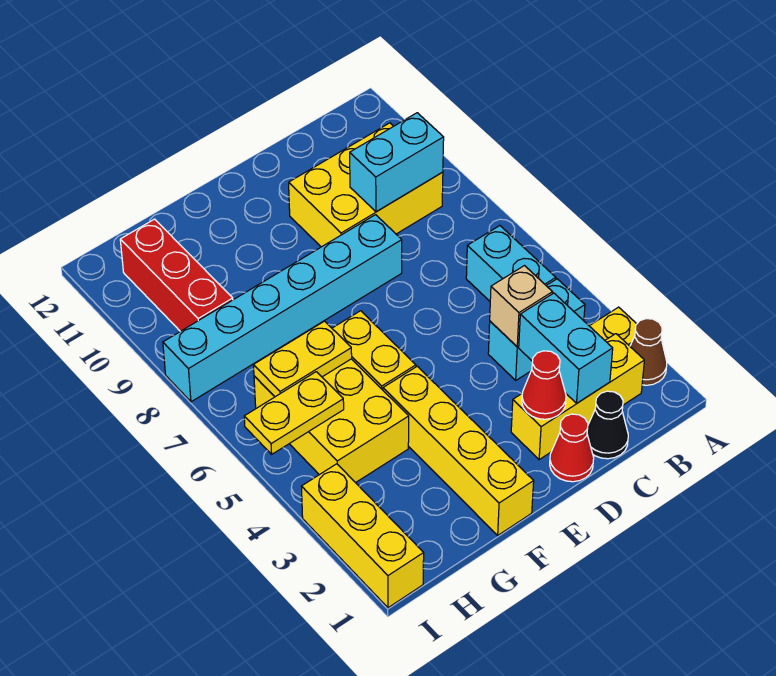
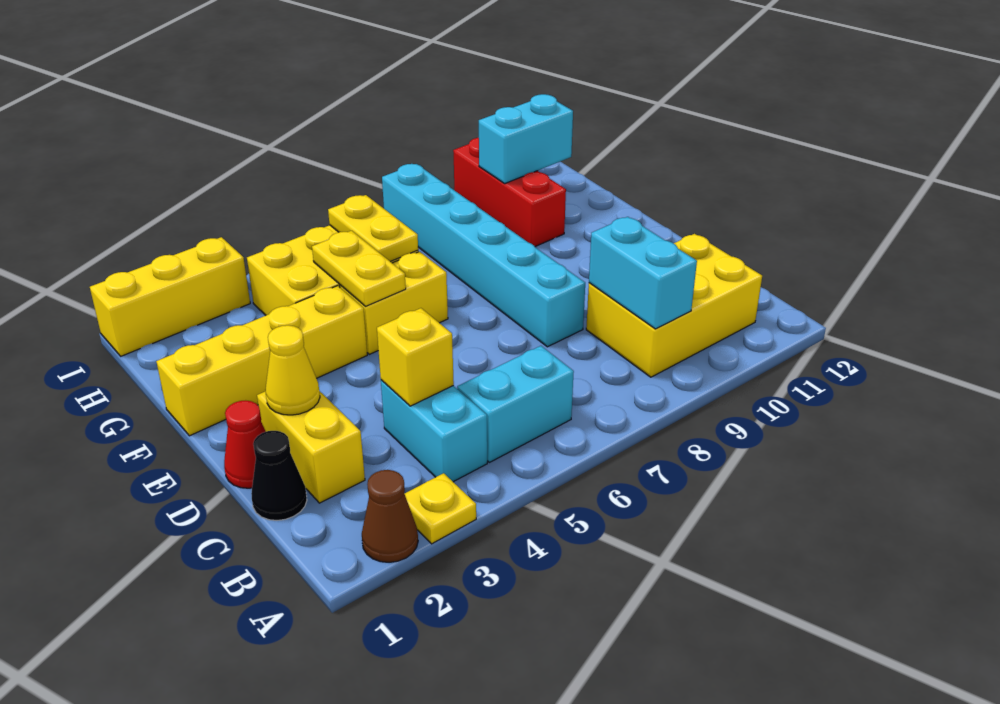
yellow 1x3 brick [511,334,644,460] -> yellow 1x2 brick [257,391,365,503]
yellow 2x3 brick [289,123,443,247] -> yellow 2x3 brick turned to [586,234,762,377]
cyan 1x2 brick [518,293,613,403] -> cyan 1x2 brick moved to [479,94,573,183]
tan 1x1 brick [490,266,553,347] -> yellow 1x1 brick [377,308,454,406]
red 1x1 cone [522,351,566,419] -> yellow 1x1 cone [265,325,320,415]
yellow 1x2 plate [244,372,344,454] -> yellow 1x2 plate moved to [312,231,406,306]
red 1x3 brick [120,219,233,331] -> red 1x3 brick turned to [453,138,566,247]

